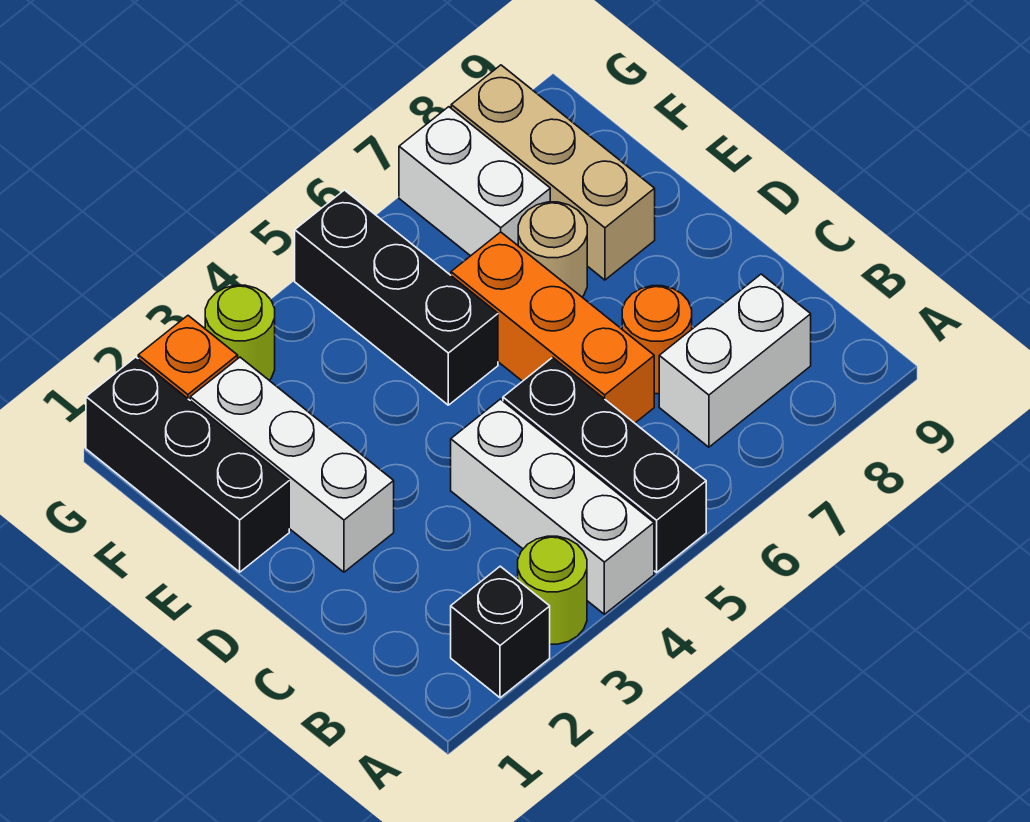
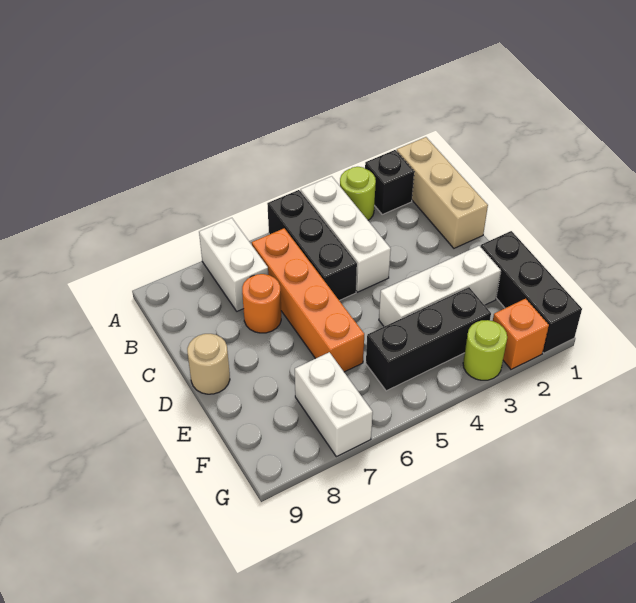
white 1x2 brick [659,274,811,447] -> white 1x2 brick turned to [199,218,268,311]
orange 1x3 brick [451,232,654,423] -> orange 1x4 brick [252,228,364,372]
white 1x3 brick [190,357,394,572] -> white 1x3 brick turned to [379,246,501,326]
black 1x3 brick [295,190,498,405] -> black 1x3 brick turned to [366,287,491,391]
tan 1x1 round brick [518,202,587,297] -> tan 1x1 round brick moved to [187,334,230,394]
tan 1x3 brick [451,65,655,280] -> tan 1x3 brick moved to [397,137,488,248]

